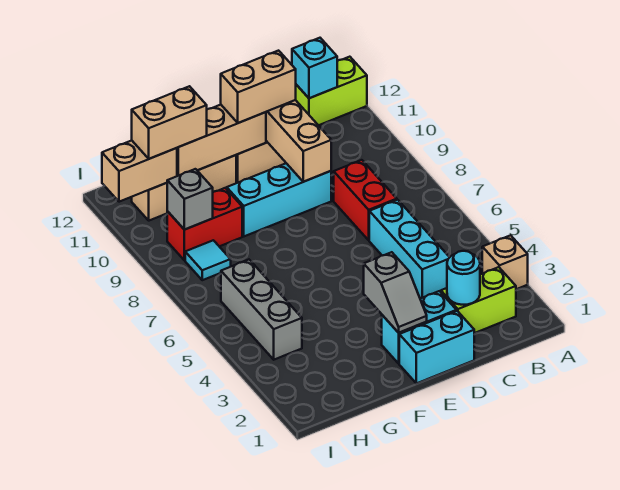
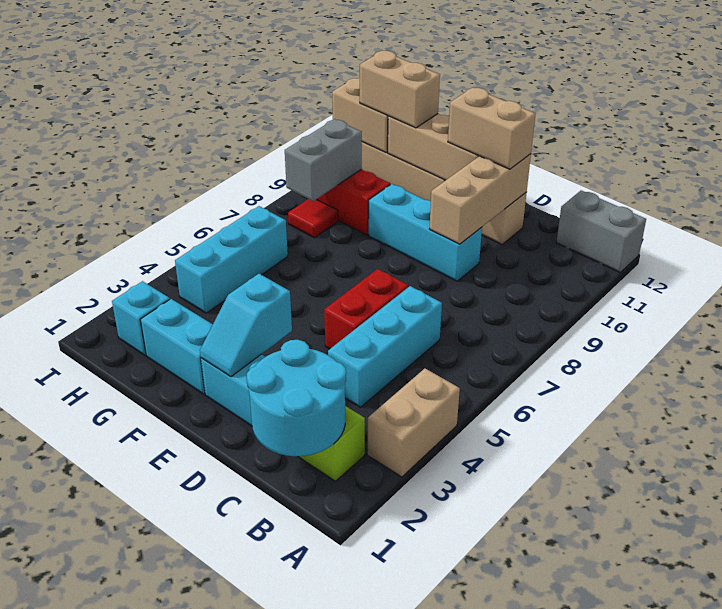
tan 1x1 brick [482,235,528,289] -> tan 1x2 brick [368,369,460,477]
lime 1x2 brick [296,57,367,125] -> grey 1x2 brick [556,190,646,272]
cyan 1x1 brick [292,38,337,98] -> cyan 1x1 brick moved to [112,281,170,355]
cyan 1x1 round brick [447,251,480,305] -> cyan 2x2 round brick [247,340,346,456]
red 1x2 brick [334,160,397,240] -> red 1x2 brick moved to [324,269,409,349]
cyan 1x2 brick [399,311,474,383] -> cyan 1x2 brick moved to [140,299,213,394]
grey 1x2 slope [364,252,427,333] -> cyan 1x2 slope [200,274,292,377]
grey 1x3 brick [221,260,302,360] -> cyan 1x3 brick [175,206,288,313]
cyan 1x1 tile [185,240,231,280] -> red 1x1 tile [288,199,338,238]
grey 1x1 brick [167,169,213,230] -> grey 1x2 brick [285,119,362,201]

